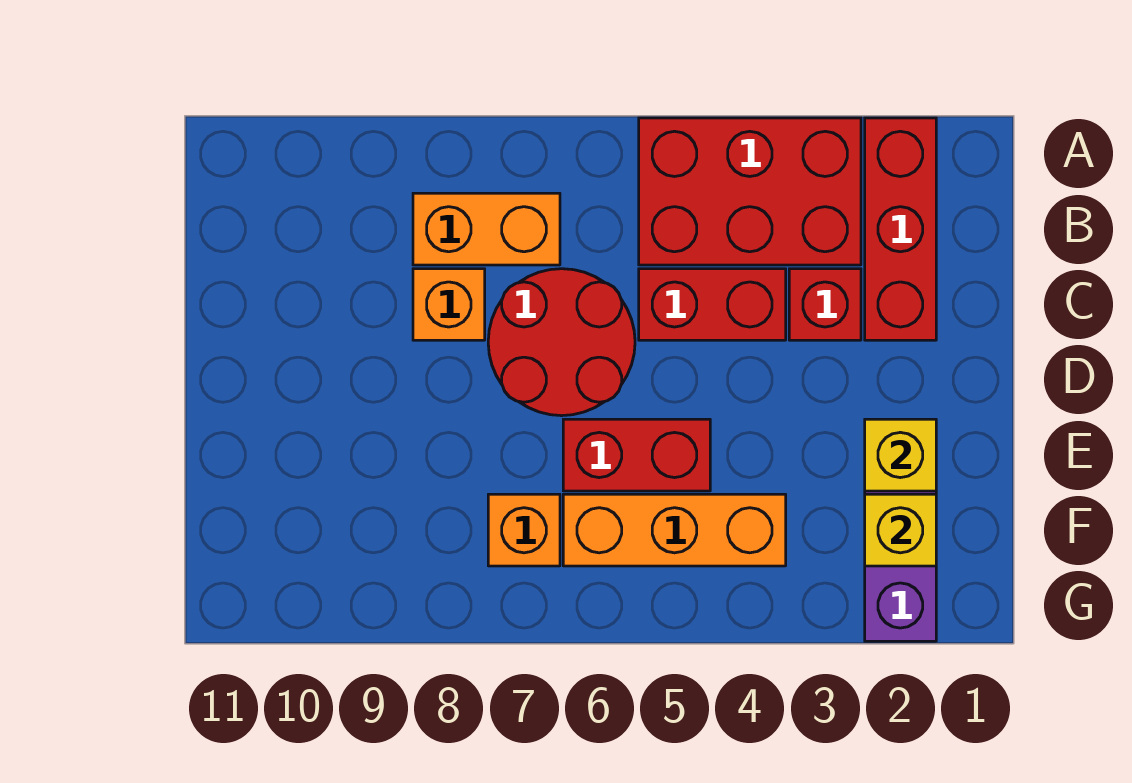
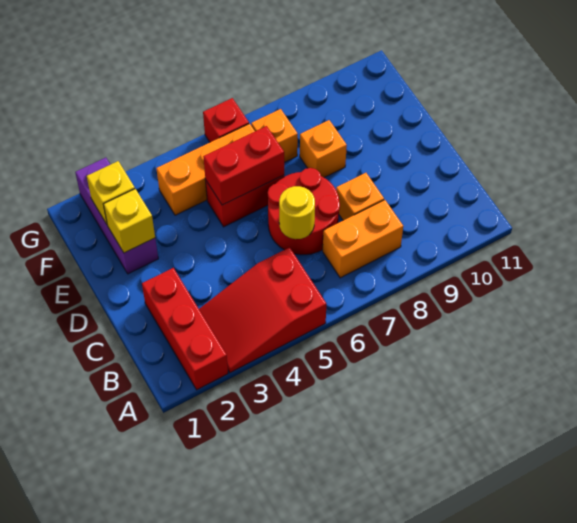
red 2x3 brick [639,118,861,265] -> red 2x3 slope [199,247,326,373]
red 1x1 brick [789,269,861,340] -> red 1x1 brick moved to [203,98,249,142]
red 1x2 brick [639,269,786,340] -> red 1x2 brick moved to [203,126,284,205]
none -> yellow 1x1 round brick [279,186,315,239]
none -> orange 1x1 brick [300,120,347,177]

